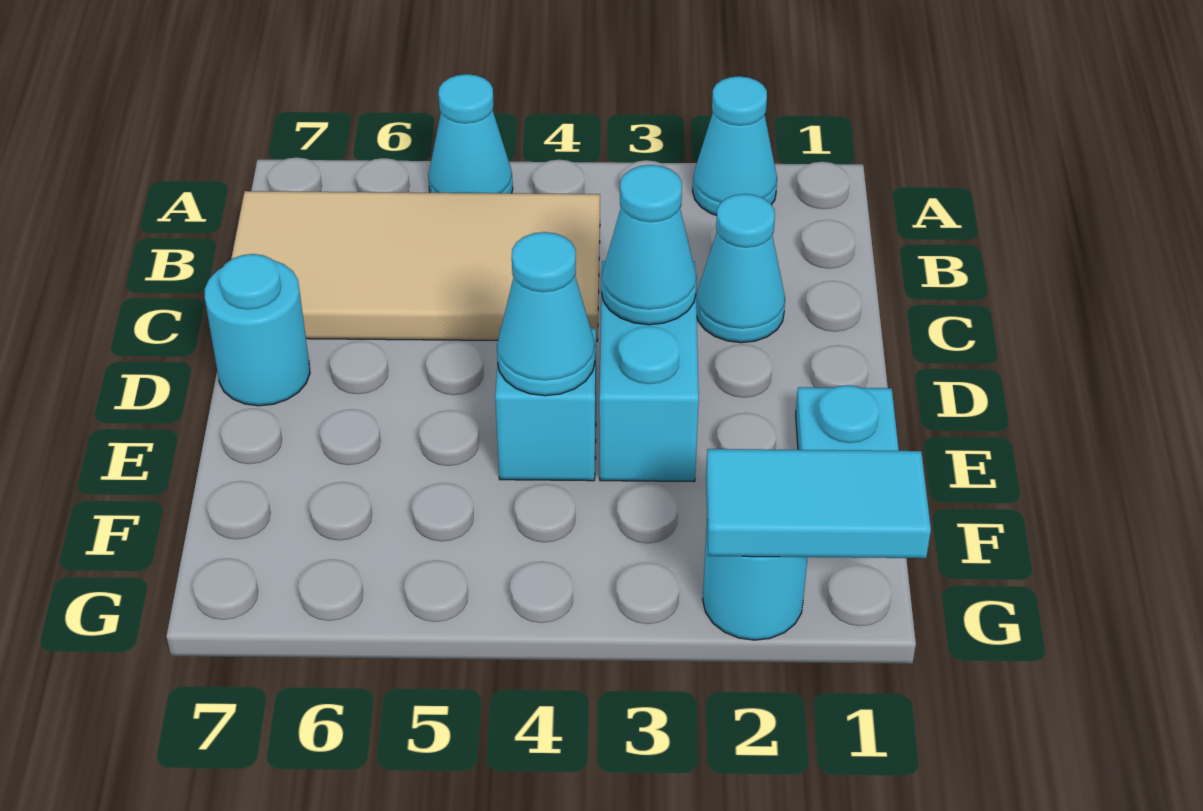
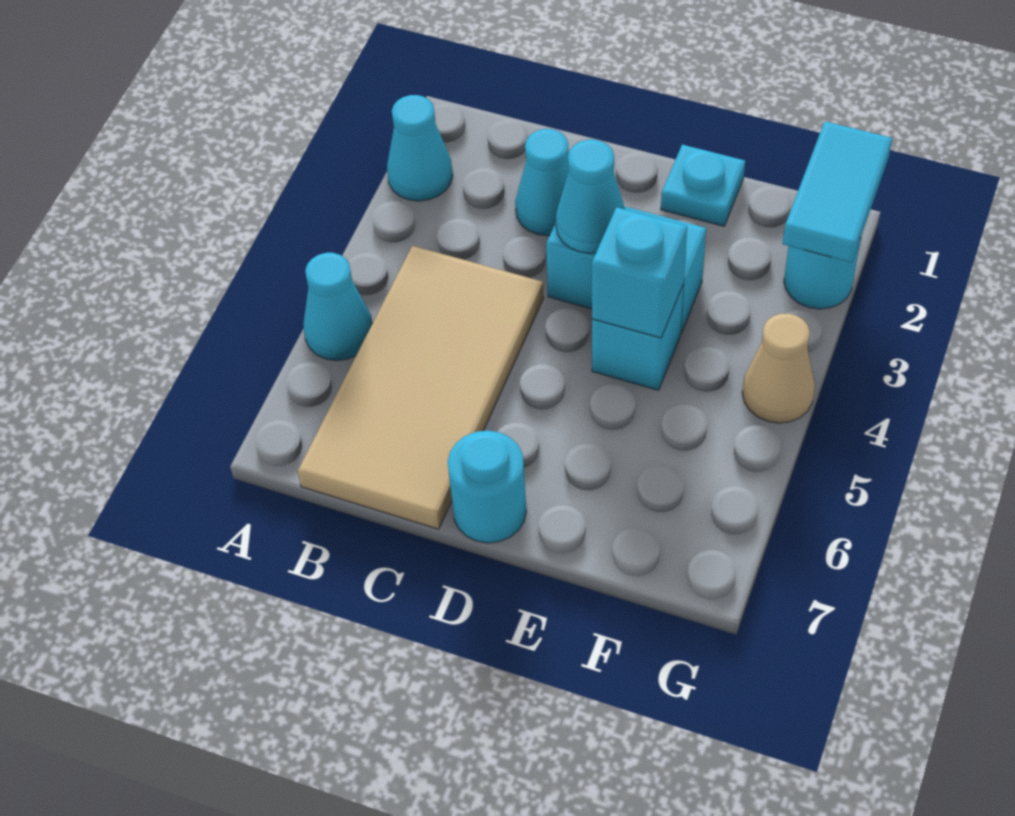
cyan 1x1 cone [497,232,595,396] -> cyan 1x1 brick [592,207,687,338]
none -> tan 1x1 cone [742,313,815,423]

